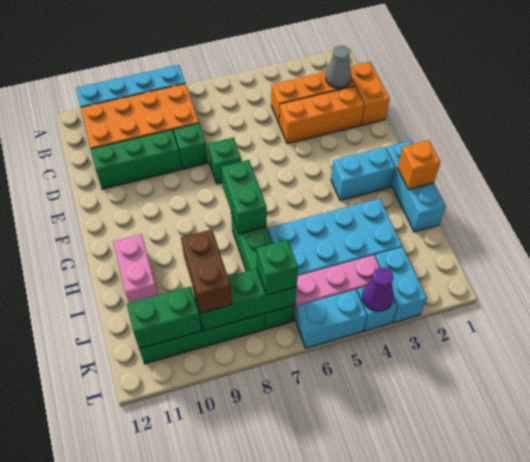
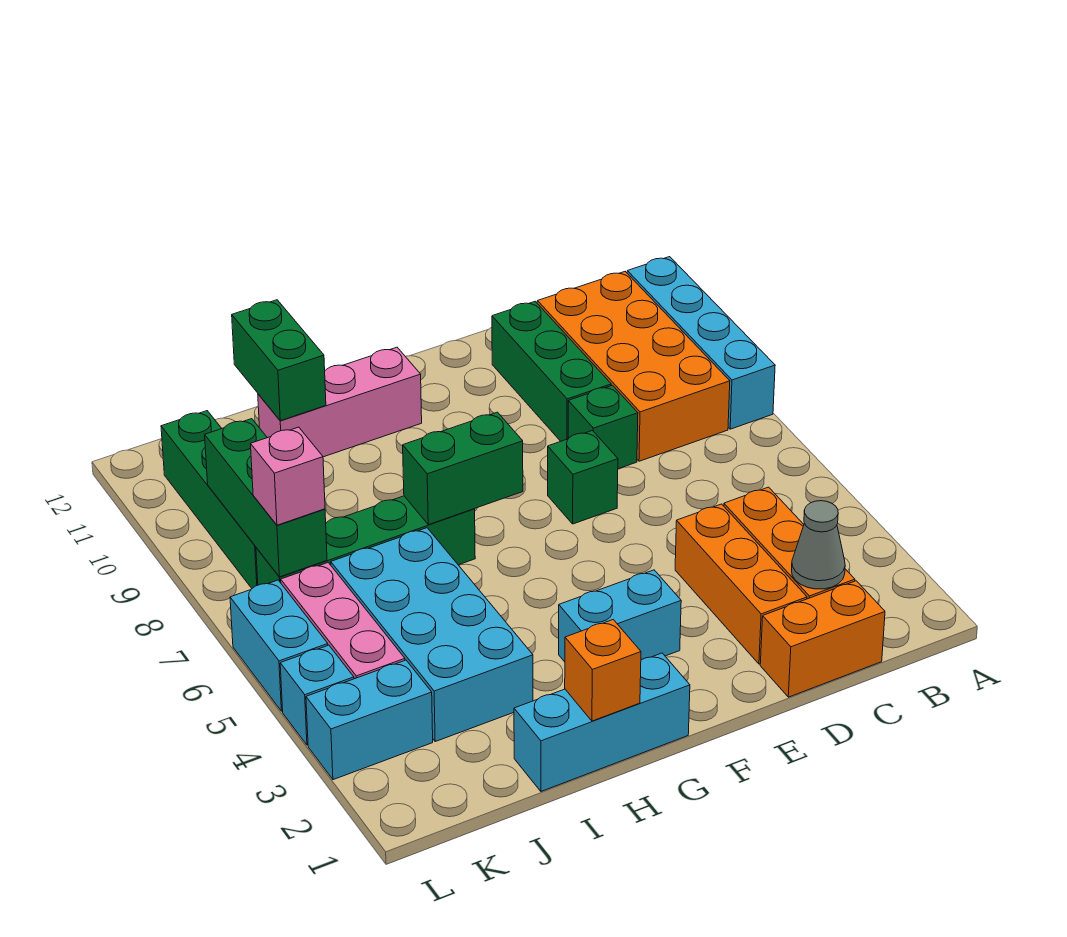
cyan 1x2 brick [331,147,395,201] -> cyan 1x2 brick turned to [559,570,681,662]
pink 1x2 brick [113,234,158,303] -> pink 1x3 brick [258,347,422,457]
brown 1x2 brick [181,229,232,313] -> none
green 1x1 brick [256,240,298,295] -> pink 1x1 brick [251,427,325,525]
green 1x2 brick [127,286,202,349] -> green 1x2 brick moved to [232,300,326,421]
purple 1x1 cone [362,267,394,311] -> none

